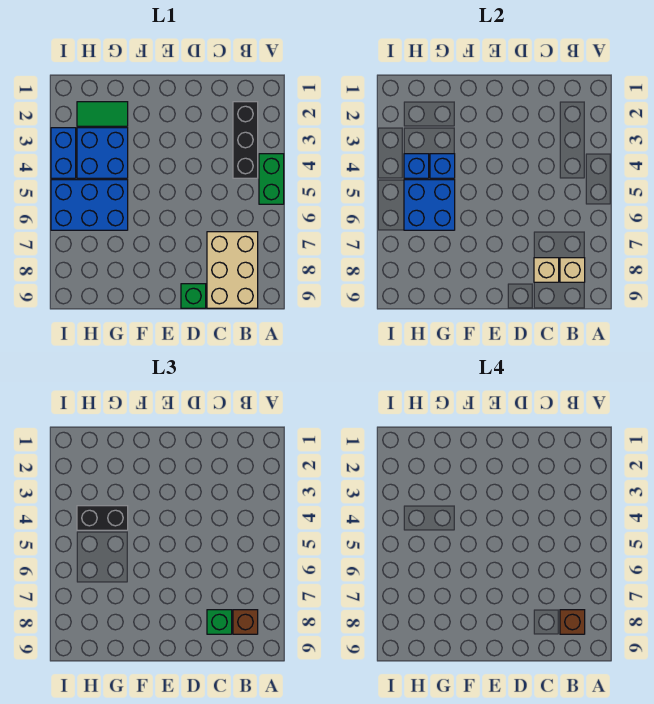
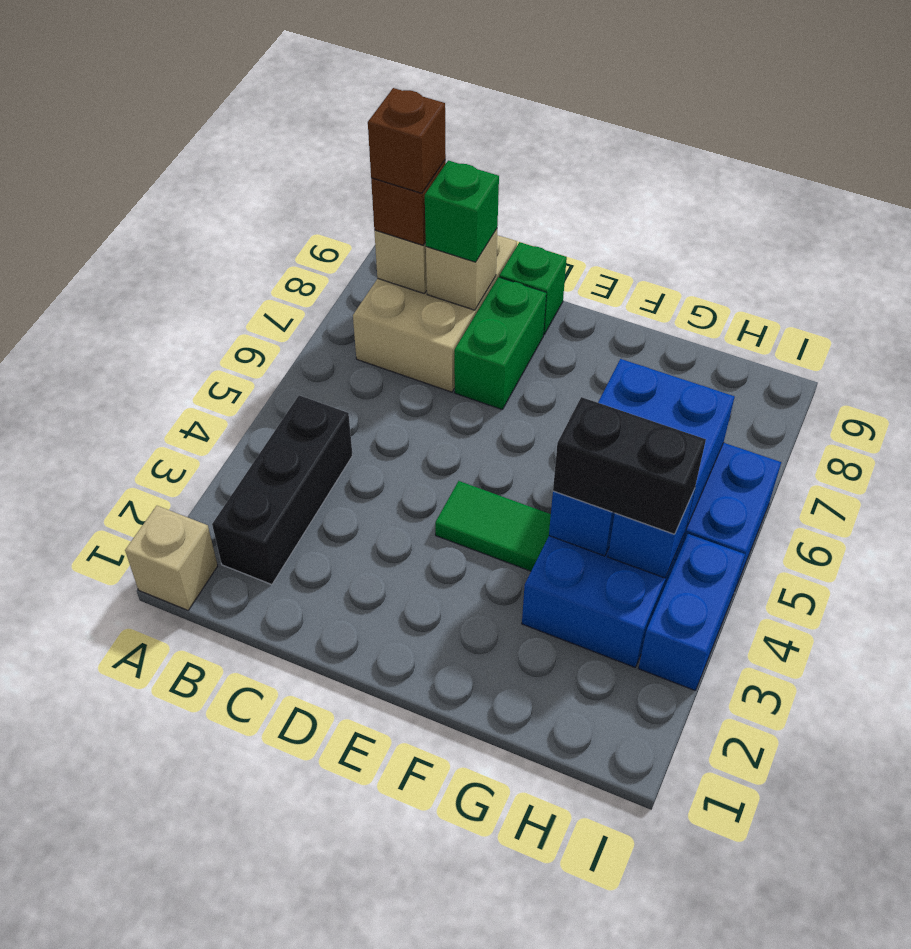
none -> tan 1x1 brick [125,506,218,610]
green 1x2 brick [259,154,284,204] -> green 1x2 brick moved to [454,277,546,410]
green 1x2 tile [77,102,128,126] -> green 1x2 tile moved to [435,481,551,571]

